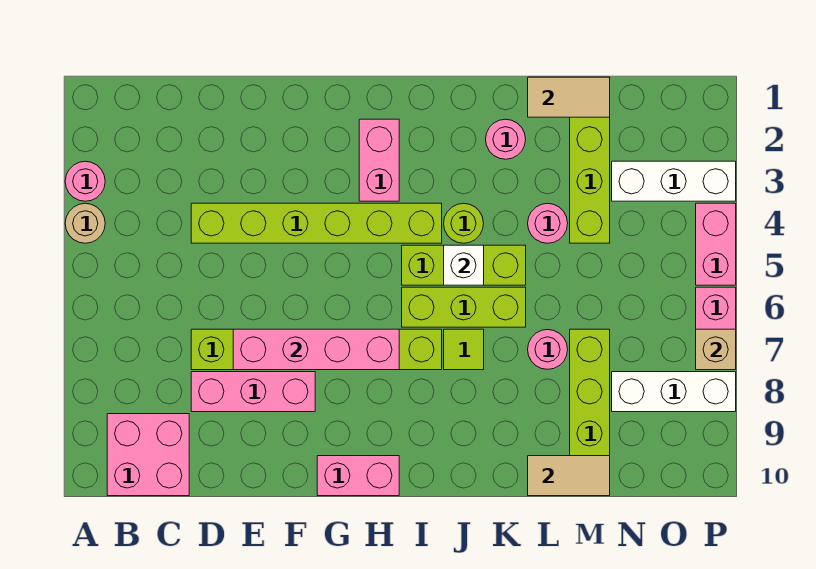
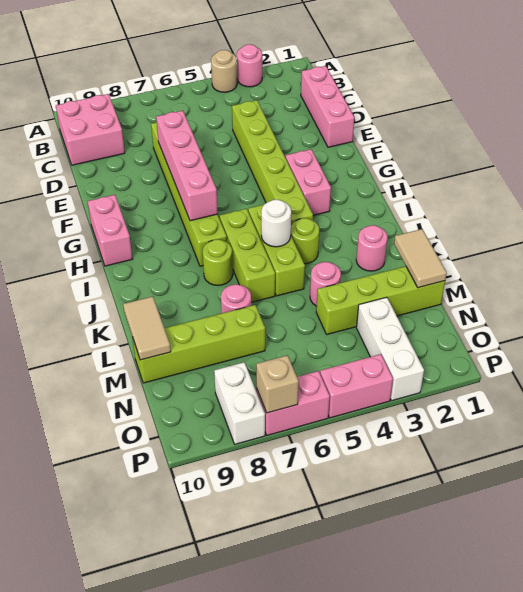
pink 1x3 brick [191,372,315,412] -> pink 1x3 brick moved to [301,66,354,147]
pink 1x2 brick [359,119,399,201] -> pink 1x2 brick turned to [285,149,331,215]
white 1x1 brick [444,245,484,285] -> white 1x1 round brick [261,200,291,247]
lime 1x1 tile [444,329,484,370] -> lime 1x1 round brick [203,239,233,285]
white 1x3 brick [612,372,736,412] -> white 1x2 brick [214,362,265,444]

